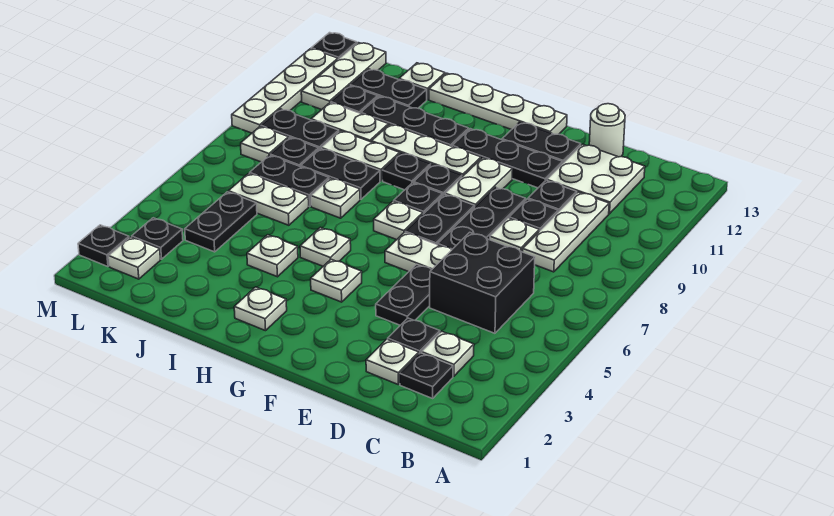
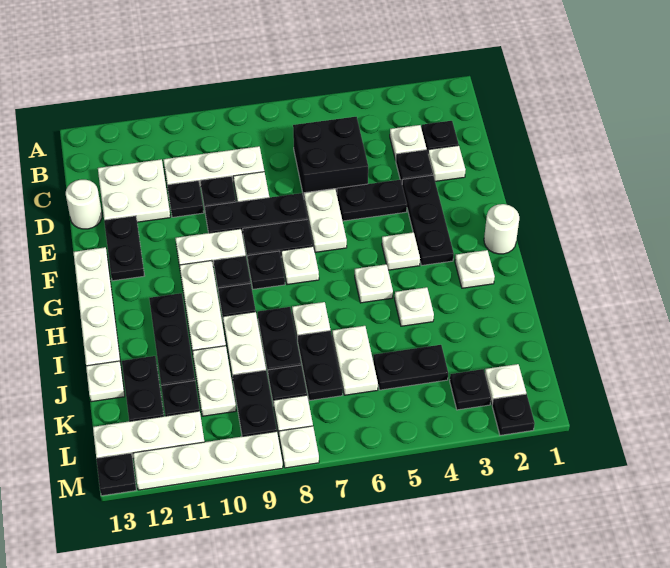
black 1x3 plate [452,129,563,188] -> black 1x3 plate moved to [402,175,454,265]
none -> white 1x1 round brick [484,204,519,254]
none -> white 1x1 plate [279,426,319,468]

